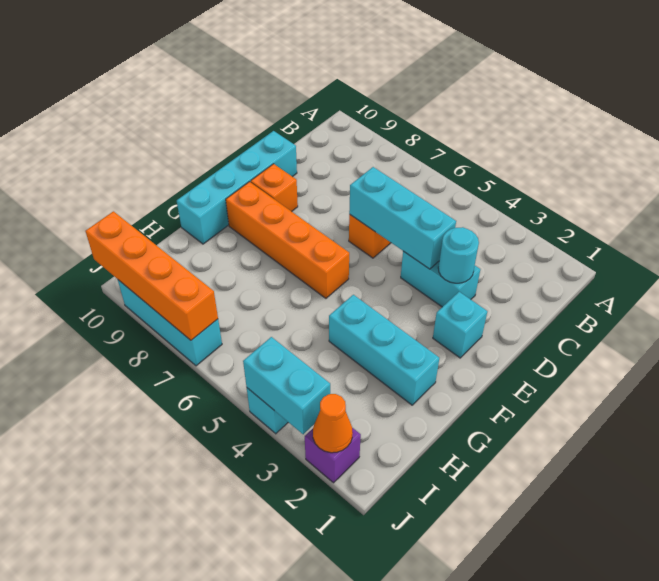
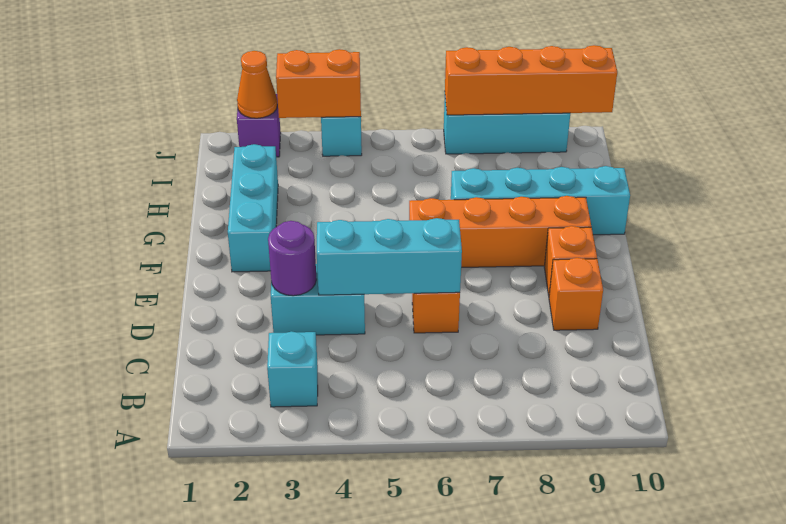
cyan 1x1 round brick [438,227,479,283] -> purple 1x1 round brick [268,221,316,296]
none -> orange 1x1 brick [549,258,603,330]
cyan 1x4 brick [177,131,297,244] -> cyan 1x4 brick turned to [451,166,630,235]
cyan 1x1 brick [433,292,487,358] -> cyan 1x1 brick moved to [267,331,318,407]
cyan 1x3 brick [329,295,439,405] -> cyan 1x3 brick turned to [228,144,278,272]
cyan 1x2 brick [243,337,330,434] -> orange 1x2 brick [276,49,361,118]

